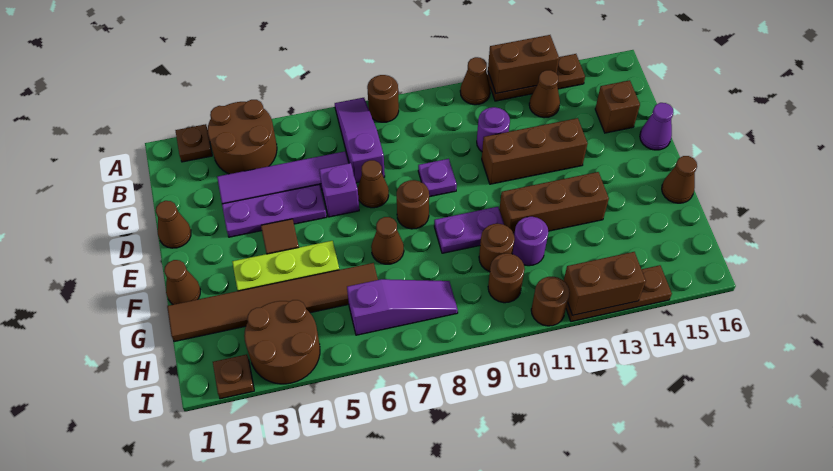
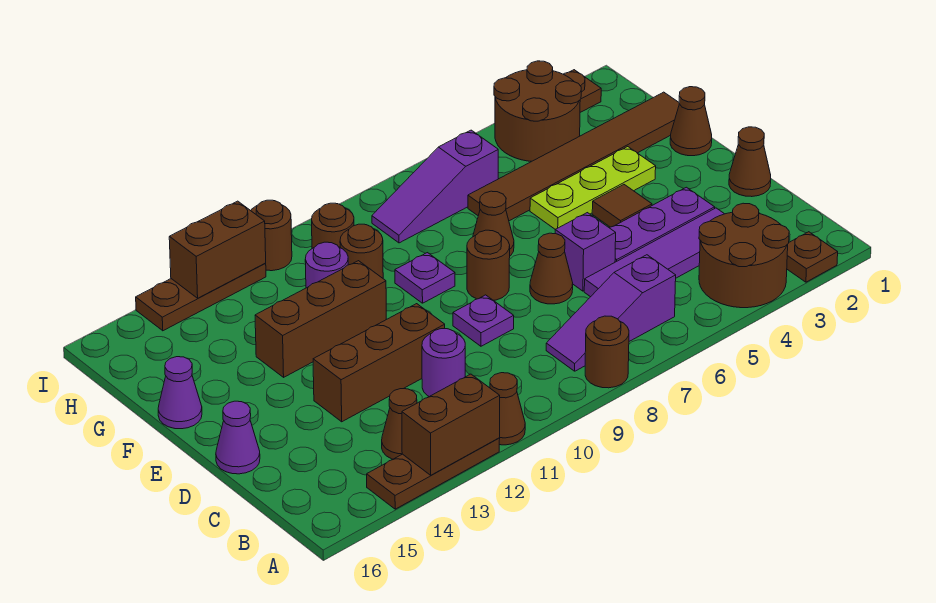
purple 1x3 slope [335,98,385,183] -> purple 1x3 slope turned to [546,255,676,371]
brown 1x1 brick [595,80,640,133] -> none
purple 1x2 plate [434,207,504,253] -> purple 1x1 plate [395,253,455,303]
brown 1x1 cone [662,156,697,203] -> purple 1x1 cone [158,357,202,429]

